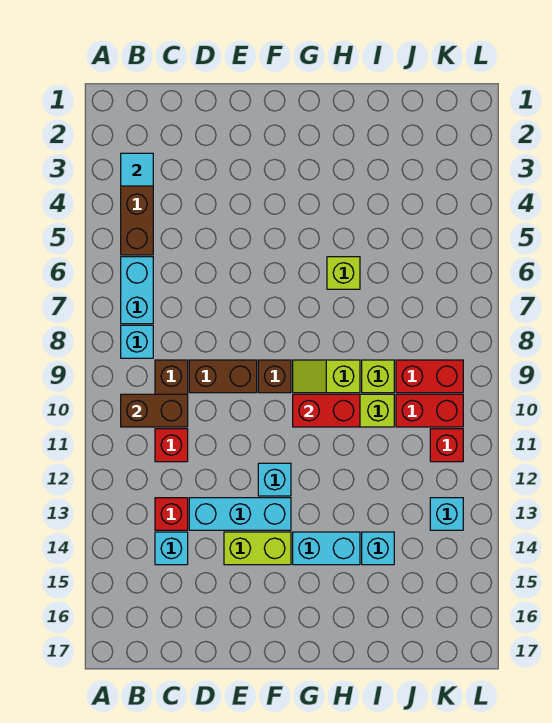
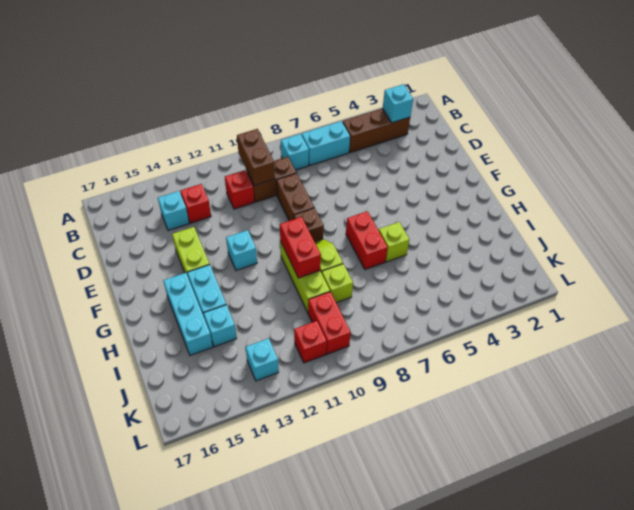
cyan 1x1 tile [121,153,153,186] -> cyan 1x1 brick [383,84,413,123]
cyan 1x3 brick [189,498,291,530] -> cyan 1x3 brick moved to [163,273,213,355]
red 1x2 brick [396,360,463,393] -> red 1x2 brick moved to [346,211,388,269]

